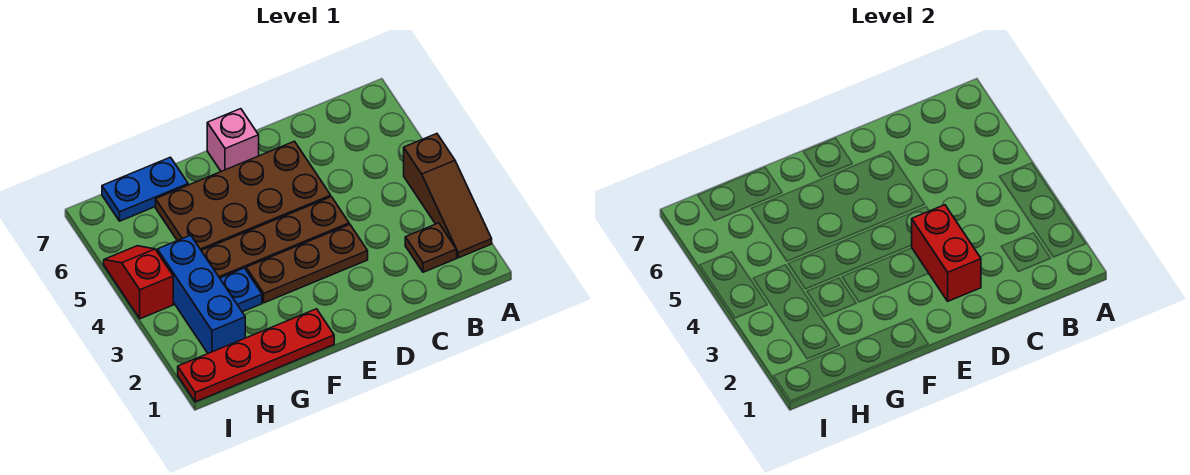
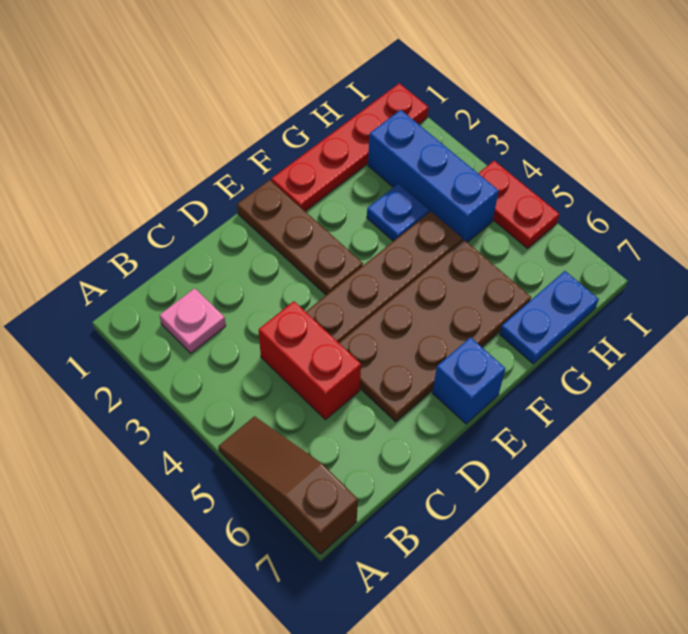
brown 1x3 slope [404,134,492,258] -> brown 1x3 slope moved to [218,416,358,554]
brown 1x1 plate [405,223,457,272] -> pink 1x1 plate [159,288,226,353]
red 1x2 brick [912,205,981,301] -> red 1x2 brick moved to [259,301,361,420]
brown 1x3 plate [246,224,368,303] -> brown 1x3 plate turned to [237,180,363,295]
pink 1x1 brick [207,109,259,171] -> blue 1x1 brick [433,337,505,424]
red 1x2 slope [104,246,173,319] -> red 1x2 plate [478,161,559,248]

